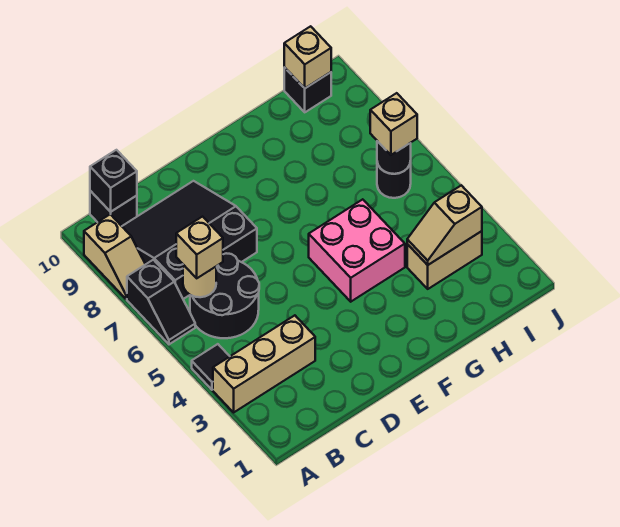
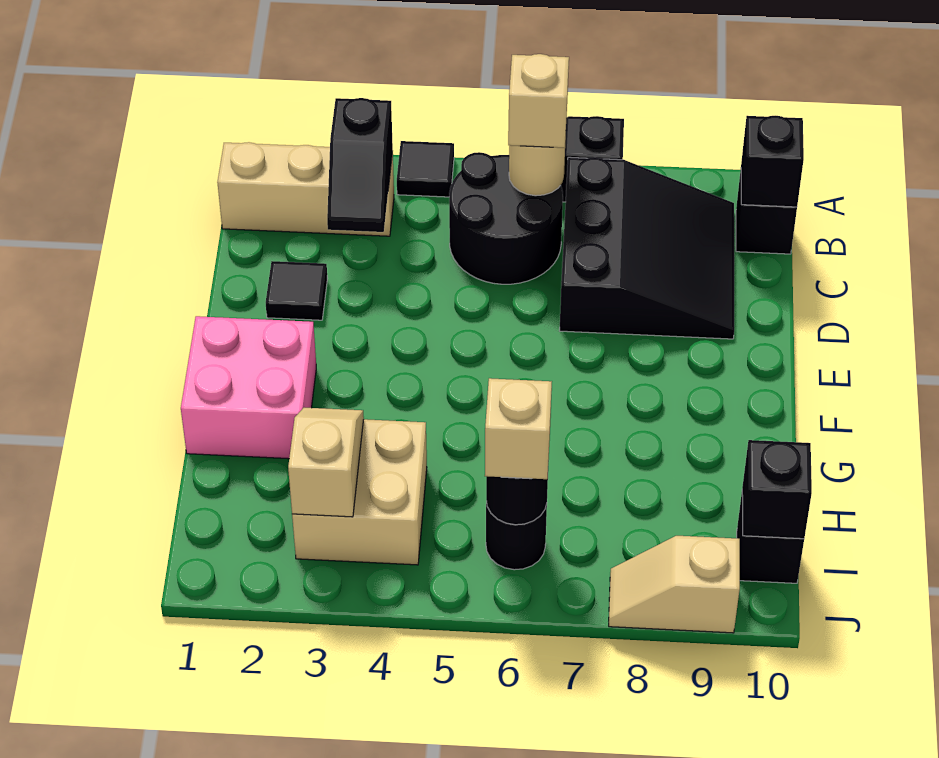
tan 1x3 brick [213,315,315,412] -> tan 1x3 brick turned to [217,142,394,236]
tan 1x2 slope [84,214,145,299] -> tan 1x2 slope moved to [609,536,740,633]
none -> black 1x2 slope [327,98,393,232]
none -> black 1x1 tile [266,261,327,320]
pink 2x2 brick [309,199,405,302] -> pink 2x2 brick moved to [181,316,316,459]
tan 1x2 brick [407,231,482,289] -> tan 2x2 brick [292,419,427,565]
tan 1x1 brick [284,26,331,88] -> black 1x1 brick [742,440,812,539]

